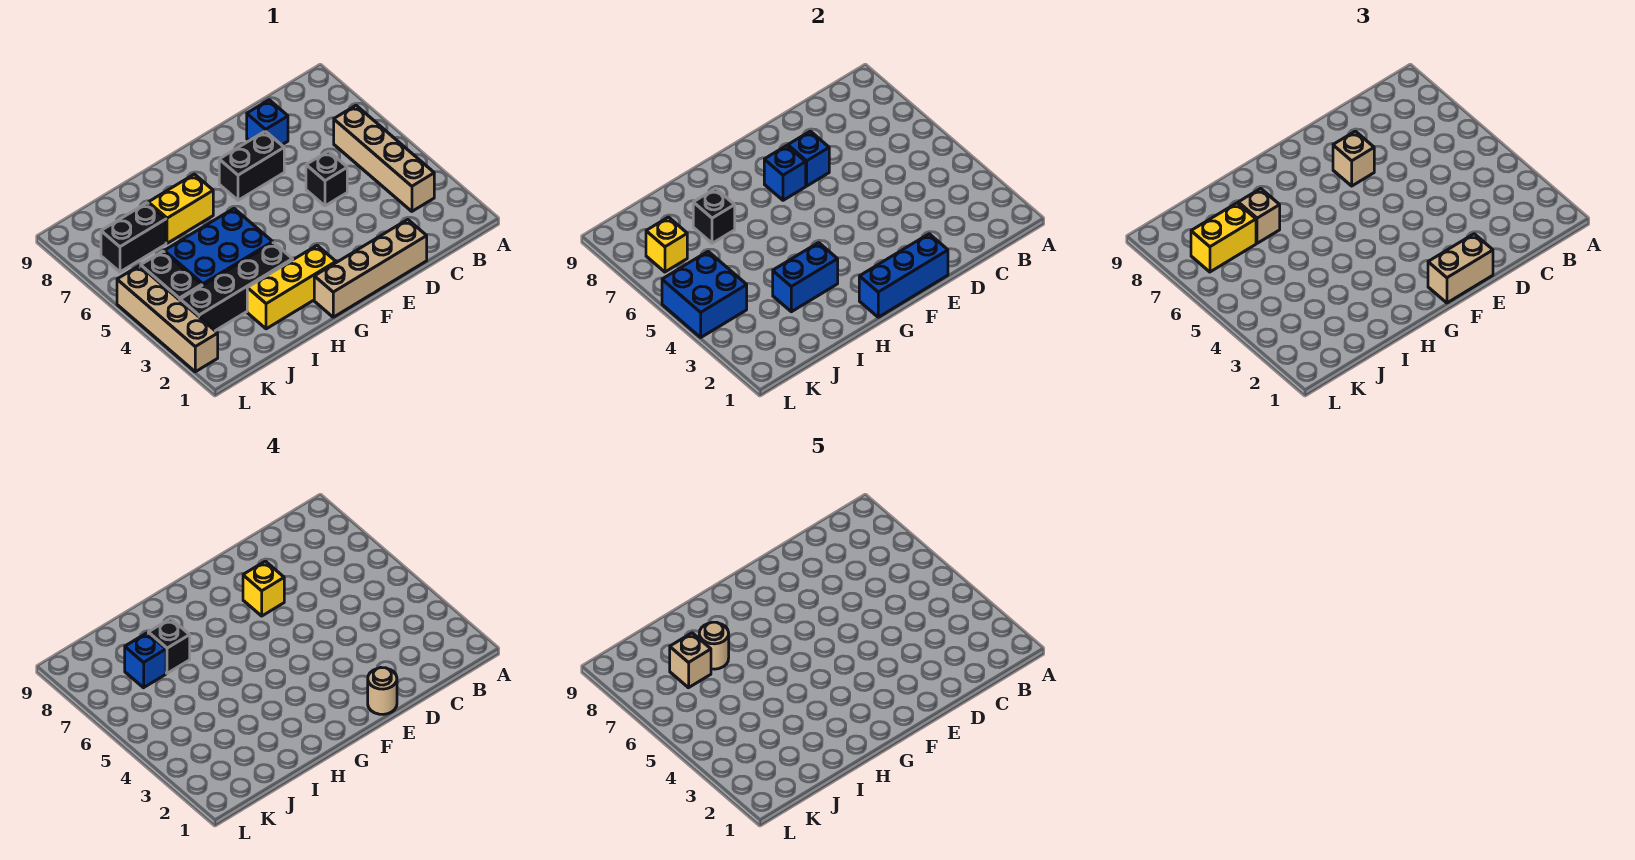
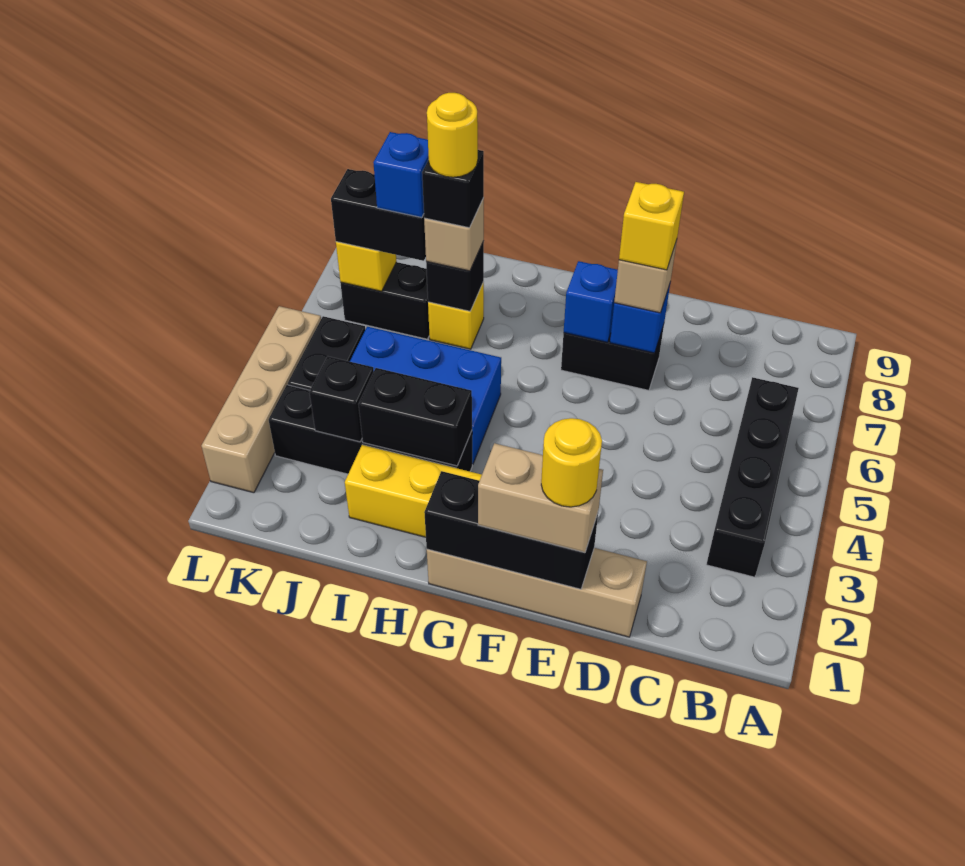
tan 1x4 brick [334,106,434,211] -> black 1x4 brick [706,377,799,577]
black 1x1 brick [306,151,347,206] -> black 1x1 brick moved to [309,356,374,442]
blue 1x1 brick [247,100,288,145] -> none
blue 1x3 brick [859,234,948,317] -> black 1x3 brick [424,471,598,589]
tan 1x1 round brick [368,668,397,714] -> yellow 1x1 round brick [541,418,602,507]
blue 1x2 brick [773,243,838,312] -> black 1x2 brick [358,368,472,466]
yellow 1x2 brick [148,174,213,243] -> yellow 1x1 brick [428,282,484,349]
tan 1x1 round brick [699,622,729,669] -> yellow 1x1 round brick [427,93,478,177]
yellow 1x2 brick [1191,203,1256,272] -> black 1x2 brick [331,169,426,261]
tan 1x1 brick [670,633,711,688] -> none
blue 2x2 brick [662,252,747,337] -> none

